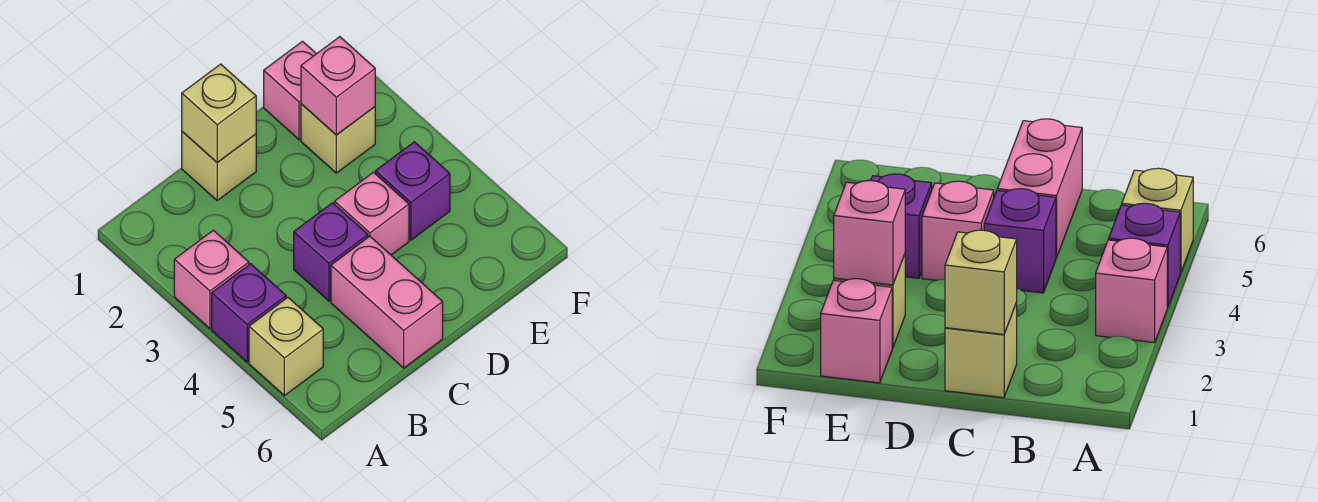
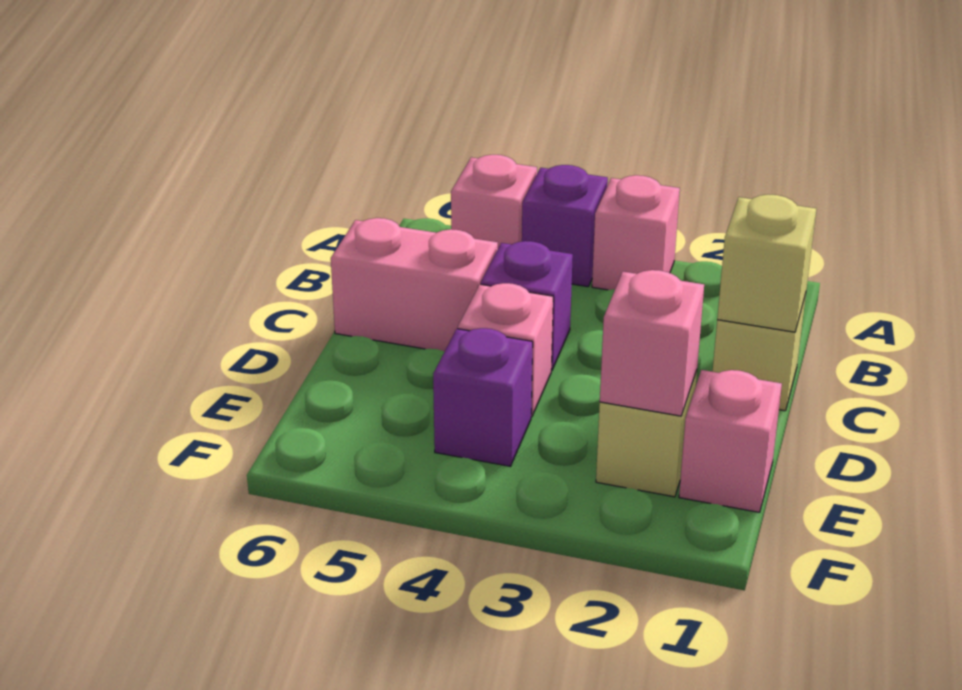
tan 1x1 brick [249,298,323,396] -> pink 1x1 brick [451,155,537,248]

